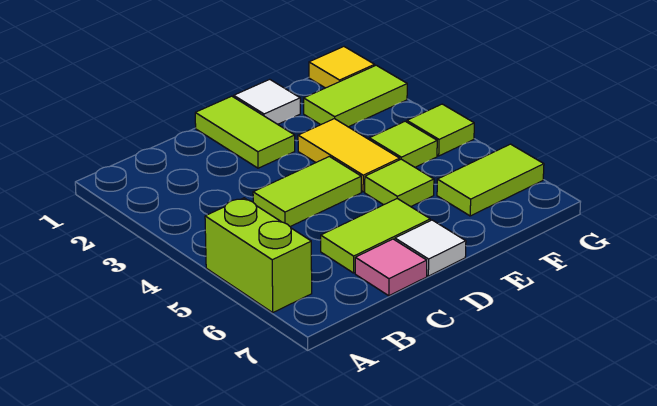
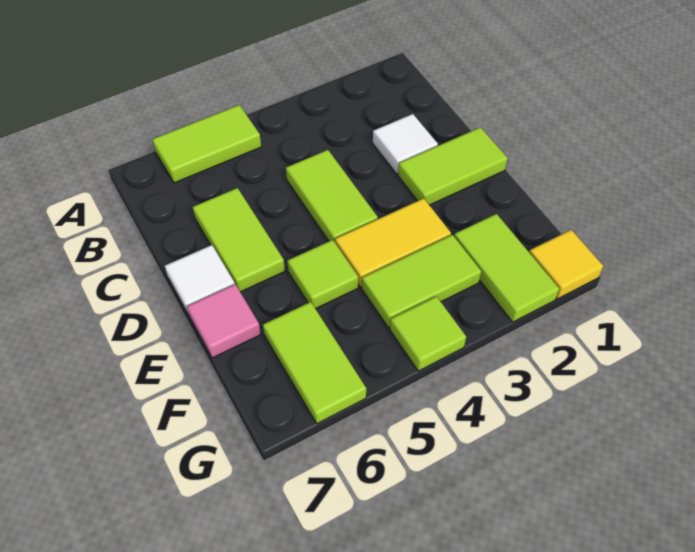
lime 1x2 brick [205,198,312,312] -> lime 1x2 tile [152,105,261,183]
pink 1x1 tile [355,239,427,296] -> pink 1x1 tile moved to [187,284,261,358]
white 1x1 tile [234,79,300,124] -> white 1x1 tile moved to [373,114,438,174]
lime 1x1 tile [369,121,437,167] -> lime 1x2 tile [362,235,481,328]

